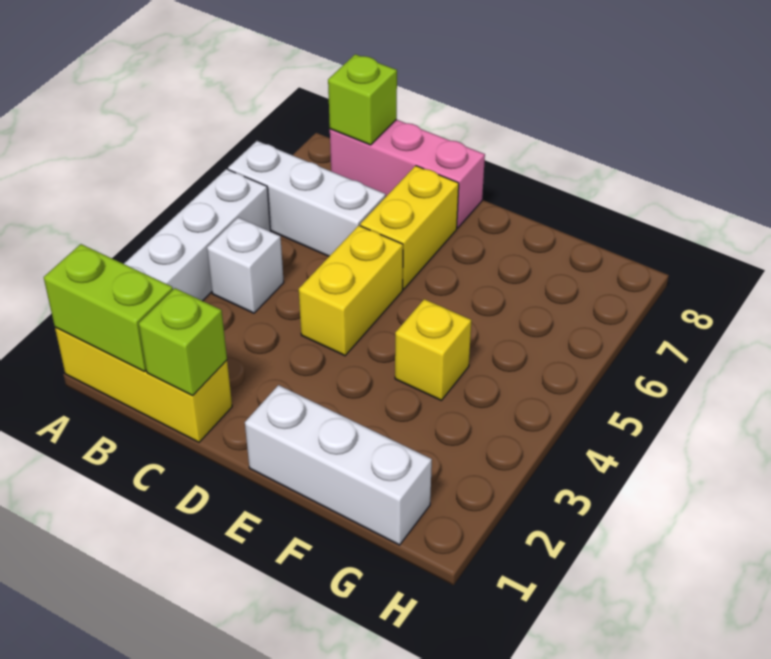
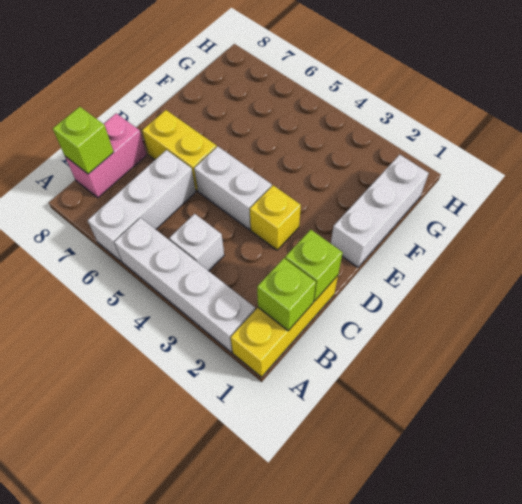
lime 1x2 brick [44,244,173,372] -> lime 1x1 brick [257,258,316,331]
pink 1x3 brick [330,120,485,228] -> pink 1x2 brick [65,113,146,198]
yellow 1x2 brick [299,226,403,356] -> white 1x2 brick [194,146,272,230]
yellow 1x1 brick [395,299,471,400] -> yellow 1x1 brick moved to [250,185,301,250]

